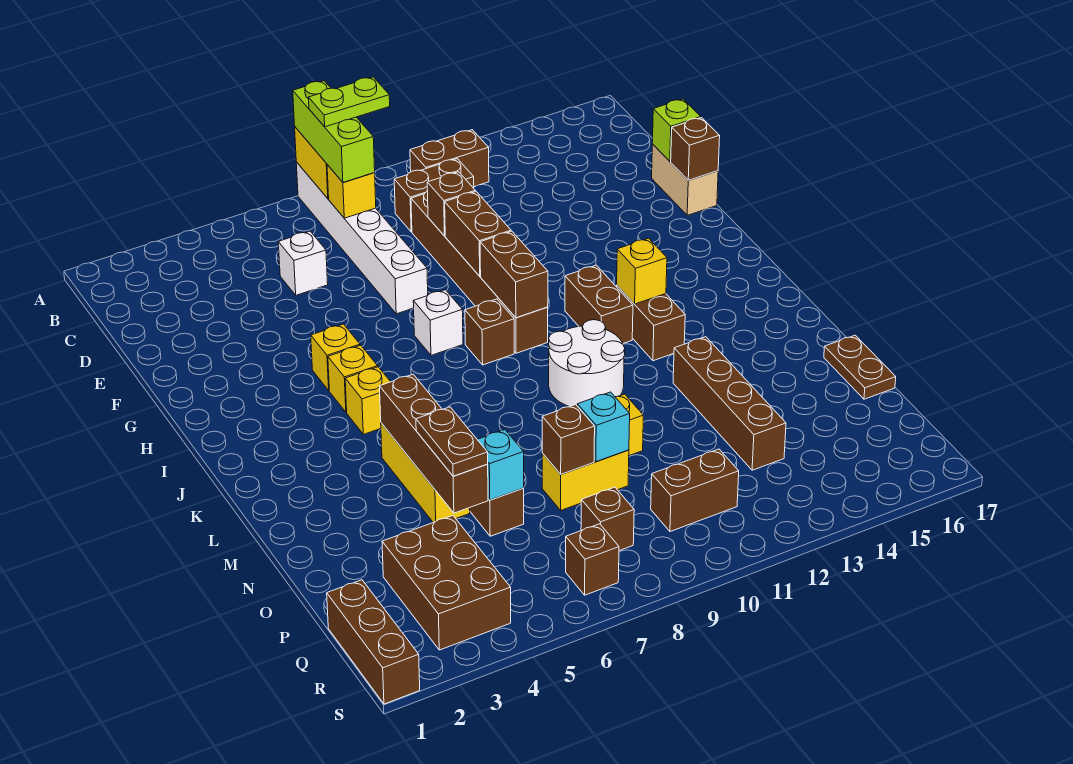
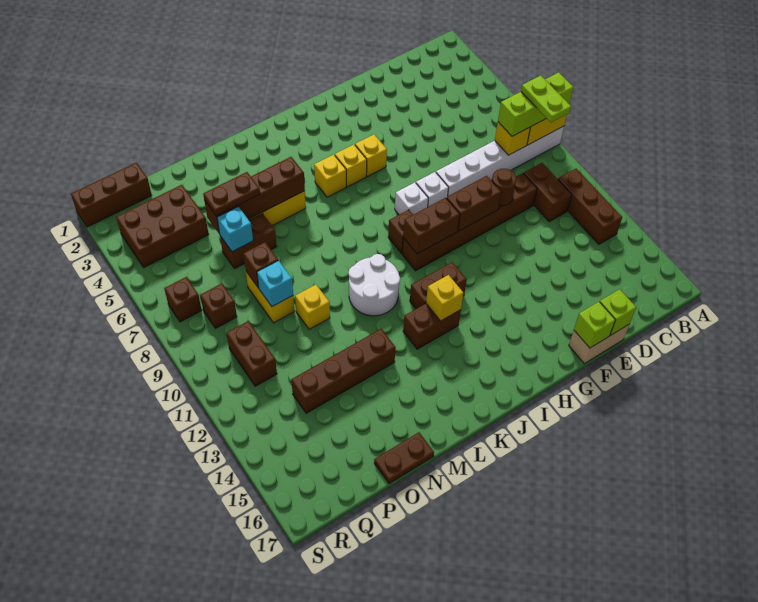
brown 1x2 brick [410,130,489,187] -> brown 1x3 brick [558,169,622,244]
white 1x1 brick [278,231,328,295] -> white 1x1 brick moved to [416,172,449,207]
brown 1x1 brick [427,172,475,236] -> brown 1x1 round brick [492,169,516,206]
brown 1x1 brick [671,118,720,180] -> lime 1x1 brick [574,302,615,348]

